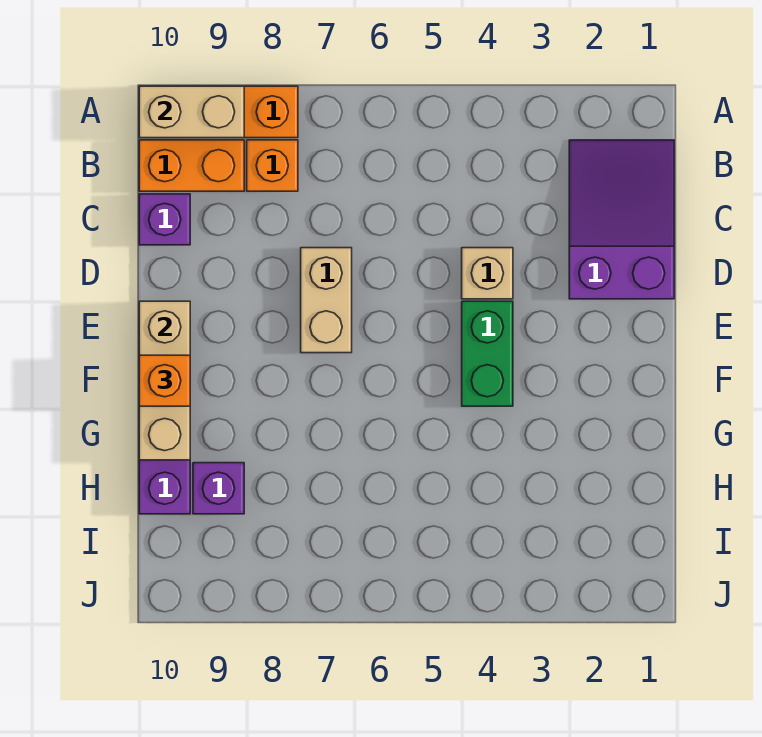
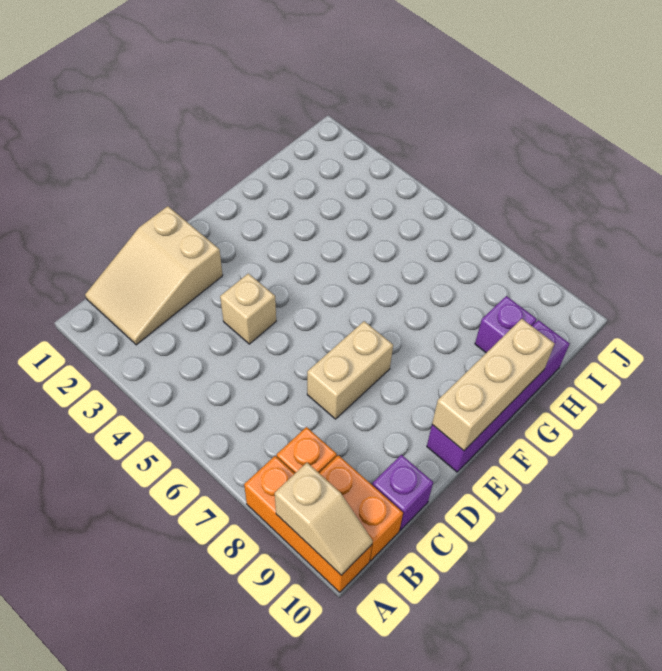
tan 1x2 brick [139,86,244,138] -> tan 1x2 slope [275,463,373,575]
purple 2x3 slope [569,140,674,299] -> tan 2x3 slope [85,206,223,345]
green 1x2 brick [462,301,513,406] -> none
orange 1x1 brick [139,355,190,406] -> none

